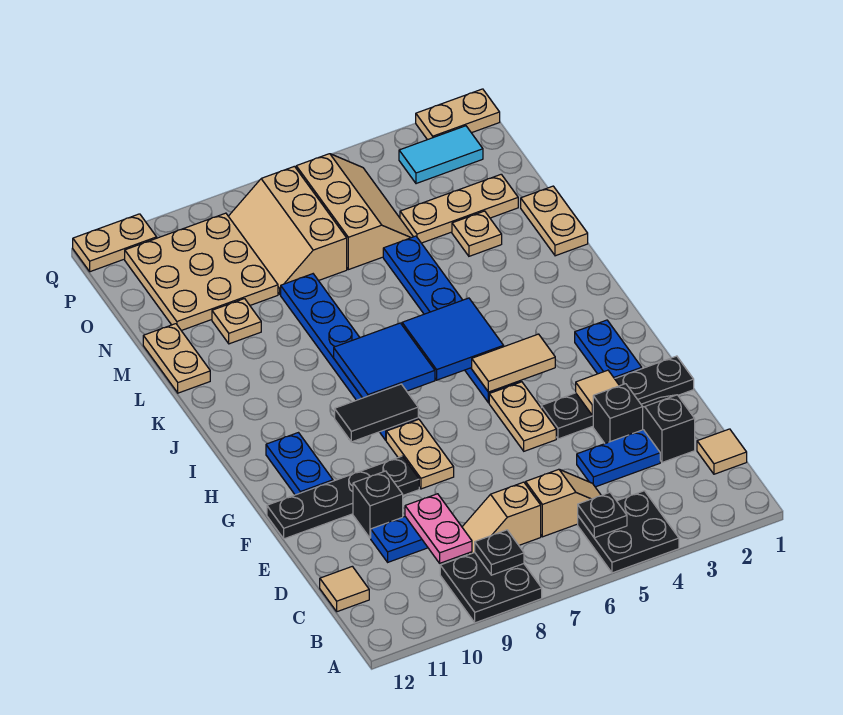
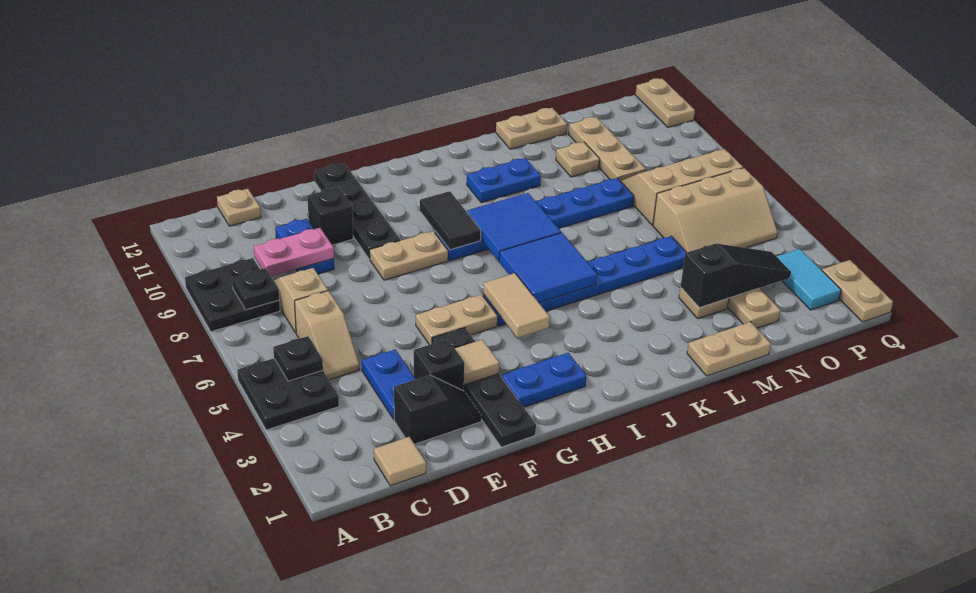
tan 1x1 tile [320,566,369,612] -> tan 1x1 plate [217,189,261,226]
blue 1x2 plate [266,433,333,495] -> blue 1x2 plate moved to [467,158,541,203]
none -> black 1x3 slope [680,243,791,308]
tan 3x3 plate [125,213,278,331] -> tan 1x3 plate [569,117,646,181]

